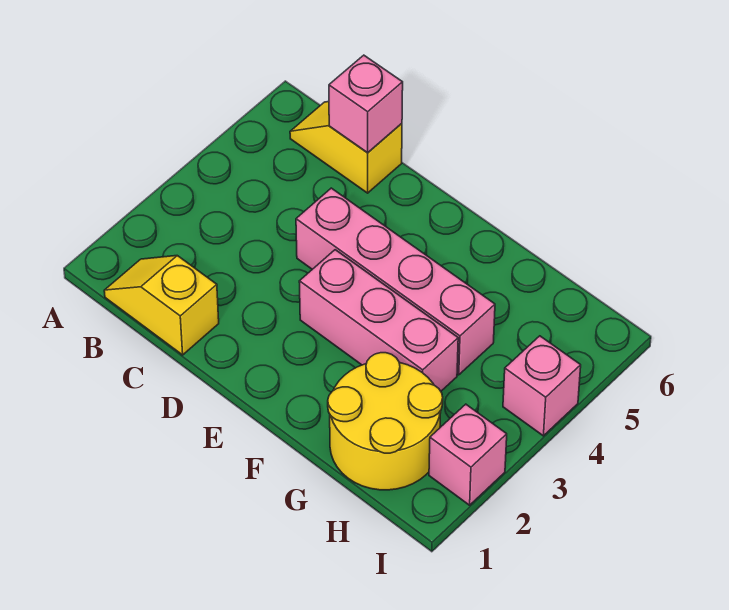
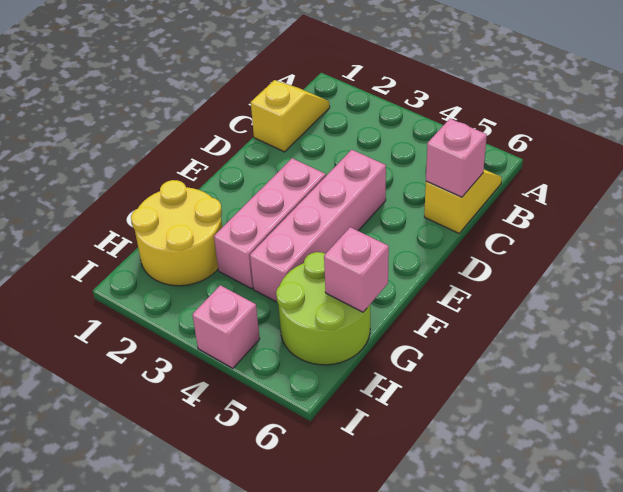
none -> lime 2x2 round brick [276,252,370,365]
pink 1x1 brick [429,404,507,505] -> pink 1x1 brick moved to [324,227,389,312]

